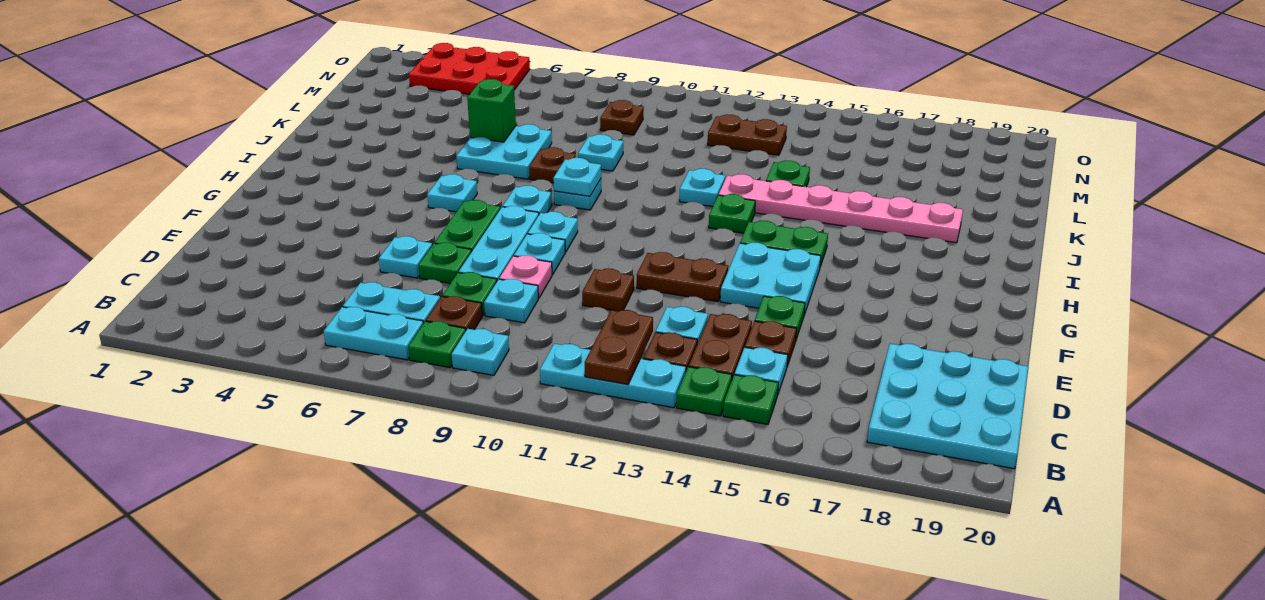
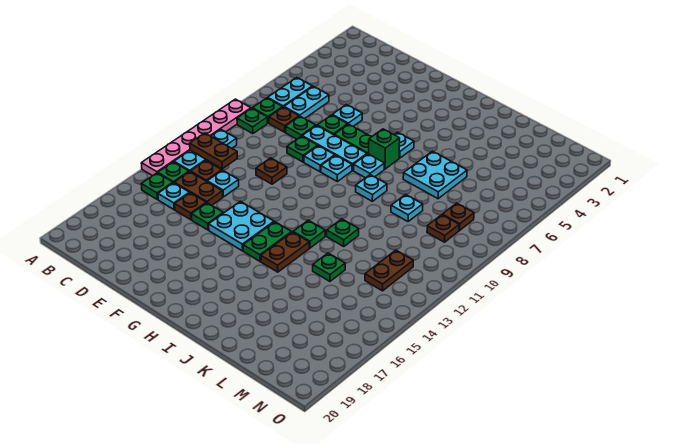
cyan 1x1 plate [452,329,509,375] -> green 1x1 plate [237,108,268,134]
cyan 3x3 plate [867,344,1028,469] -> none
cyan 1x1 plate [484,279,538,323] -> none
pink 1x1 plate [499,256,552,298] -> green 1x1 plate [287,136,318,162]
brown 1x2 plate [637,252,728,302] -> brown 1x2 plate moved to [261,232,309,272]
cyan 1x1 plate [553,158,601,196] -> none
brown 1x1 plate [529,147,576,183] -> brown 1x1 plate moved to [442,203,474,230]
cyan 1x1 plate [680,168,725,207] -> green 1x1 plate [327,219,359,246]
pink 1x6 plate [719,174,963,243] -> pink 1x6 plate moved to [141,99,251,176]
green 1x1 brick [467,79,516,142] -> green 1x1 brick moved to [369,129,400,169]
red 2x3 plate [409,43,530,94] -> none

